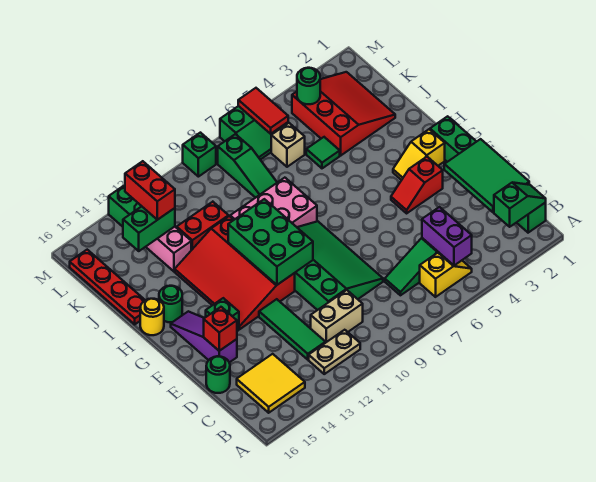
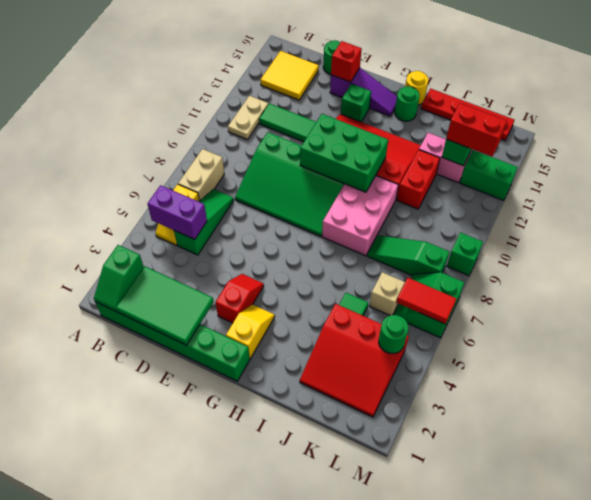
tan 1x2 brick [311,290,363,343] -> tan 1x2 brick moved to [178,149,224,201]

